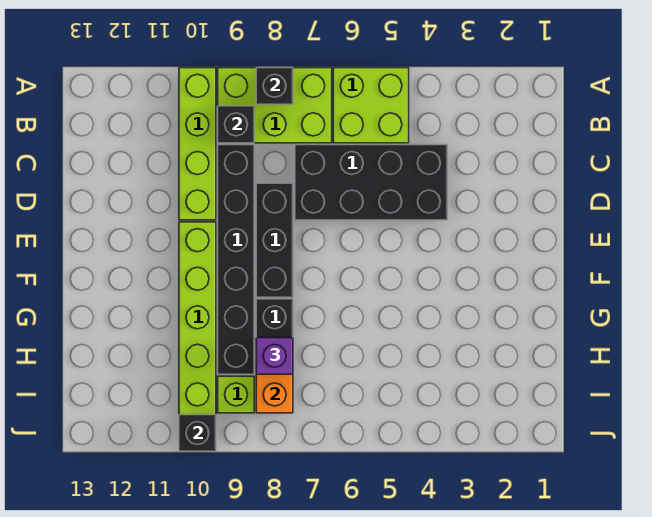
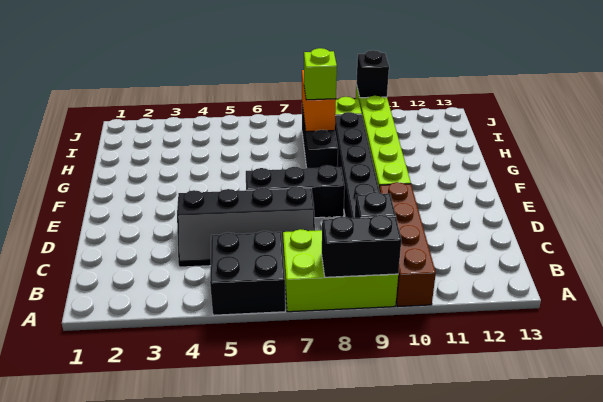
lime 2x2 brick [333,68,409,143] -> black 2x2 brick [210,231,285,315]
black 1x1 brick [256,68,293,104] -> black 1x2 brick [322,215,401,277]
lime 1x4 brick [179,68,216,220] -> brown 1x4 brick [379,182,436,307]
black 2x4 brick [295,145,447,220] -> black 2x4 slope [177,186,315,267]
black 1x3 brick [256,183,293,297] -> black 1x3 brick turned to [246,165,345,218]
purple 1x1 brick [256,338,293,374] -> lime 1x1 brick [304,48,337,100]

